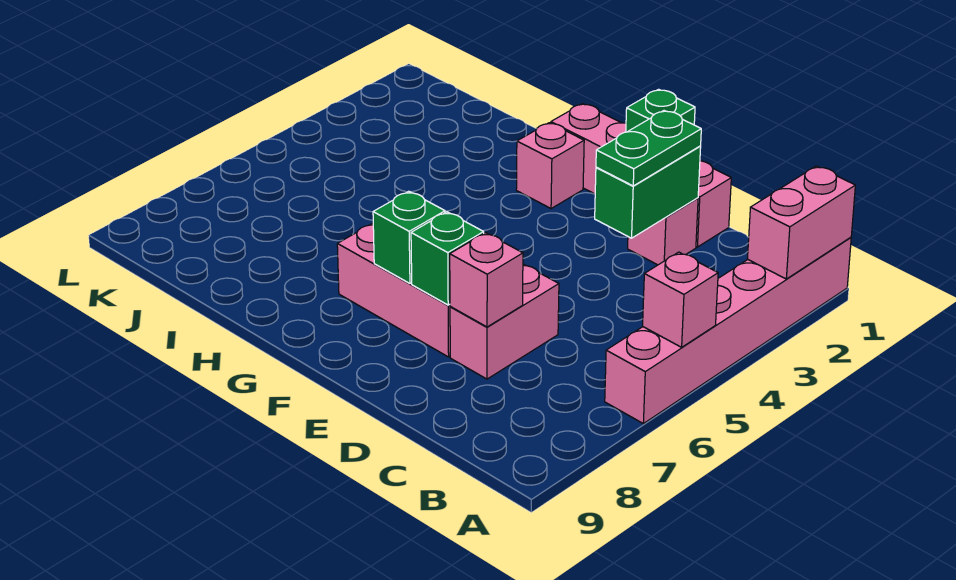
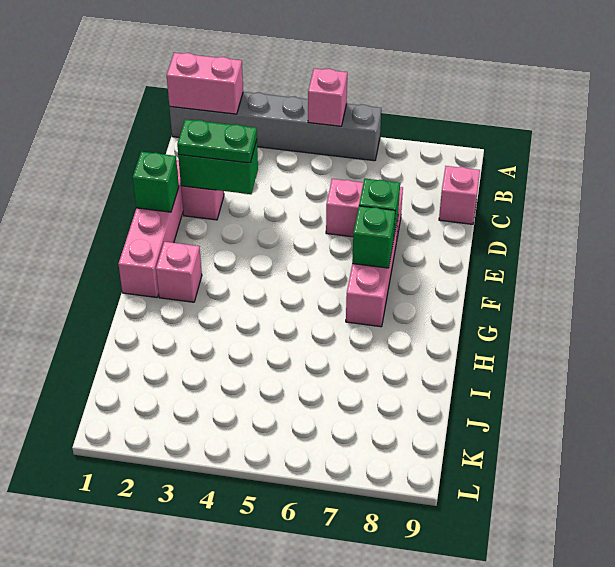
pink 1x6 brick [605,237,851,424] -> grey 1x6 brick [169,92,381,161]
pink 1x1 brick [450,233,523,327] -> pink 1x1 brick moved to [439,166,480,224]

